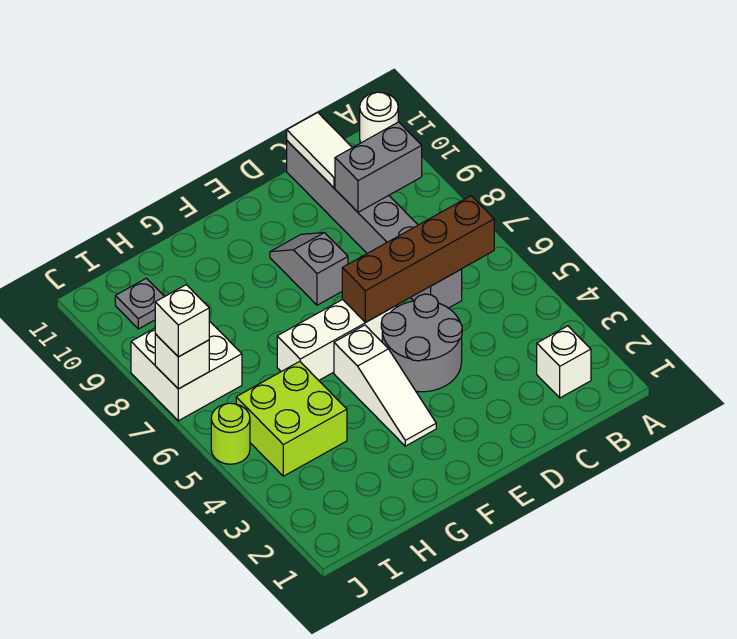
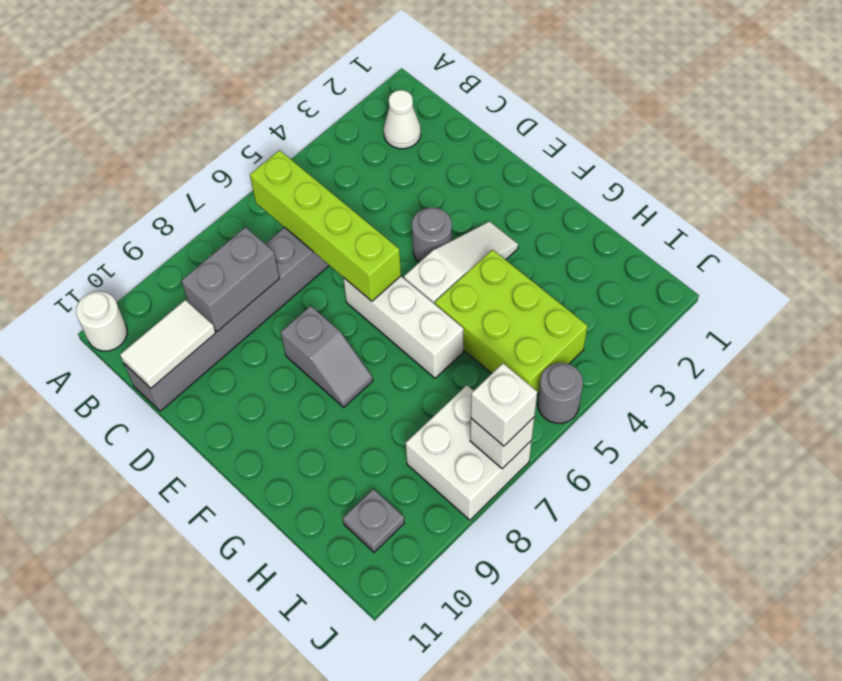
white 1x1 brick [537,326,591,398] -> white 1x1 cone [384,90,421,149]
brown 1x4 brick [342,196,494,322] -> lime 1x4 brick [250,150,401,301]
grey 1x2 brick [335,122,422,212] -> grey 1x2 brick turned to [181,227,279,332]
grey 2x2 round brick [381,294,462,392] -> grey 1x1 round brick [412,208,452,262]
grey 1x2 slope [270,233,348,305] -> grey 1x2 slope turned to [281,306,373,407]
lime 2x2 brick [236,361,347,476] -> lime 2x3 brick [435,250,588,394]
lime 1x1 round brick [211,403,250,464] -> grey 1x1 round brick [538,363,583,423]

